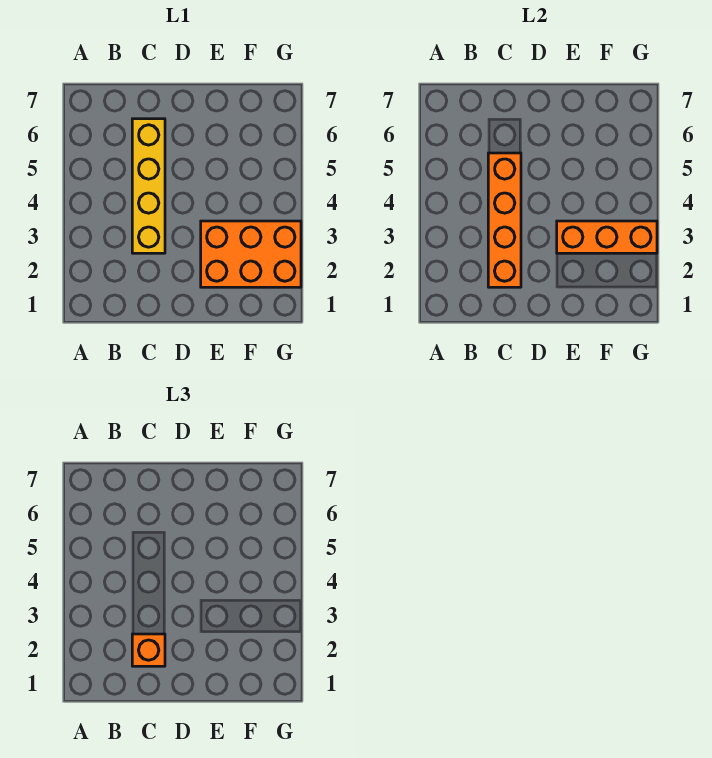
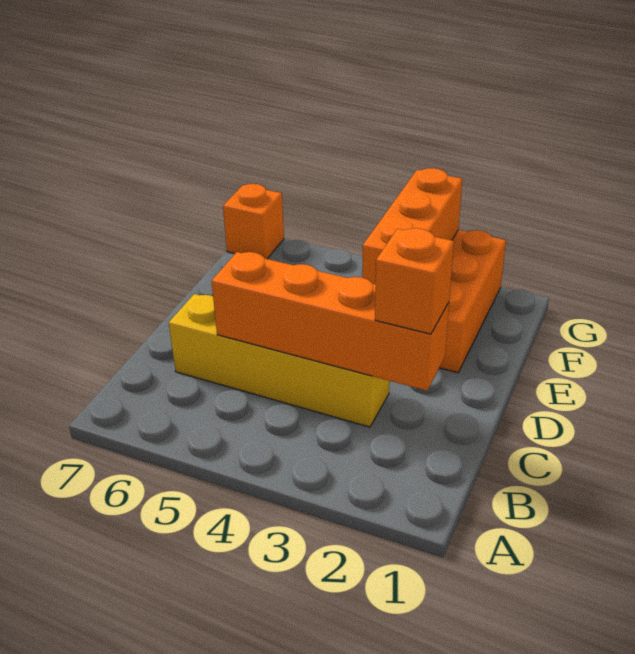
none -> orange 1x1 brick [223,184,284,259]

